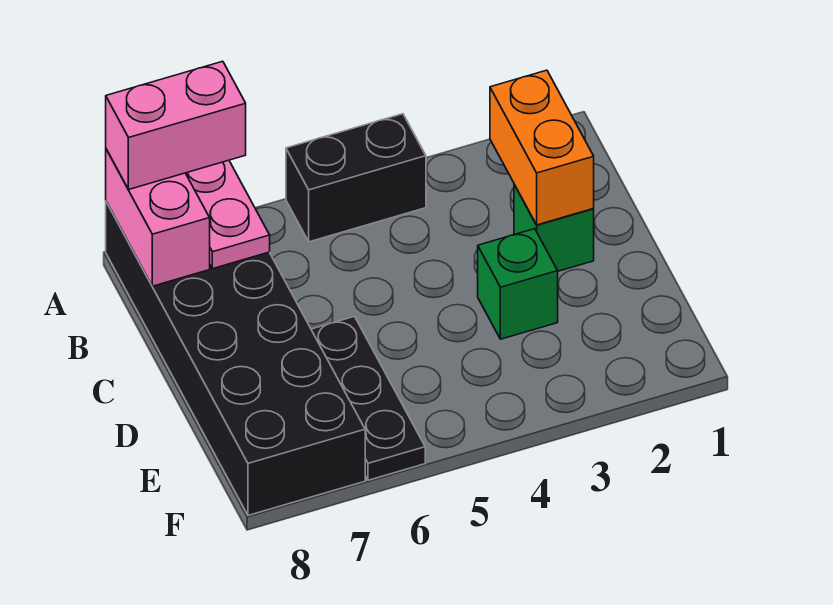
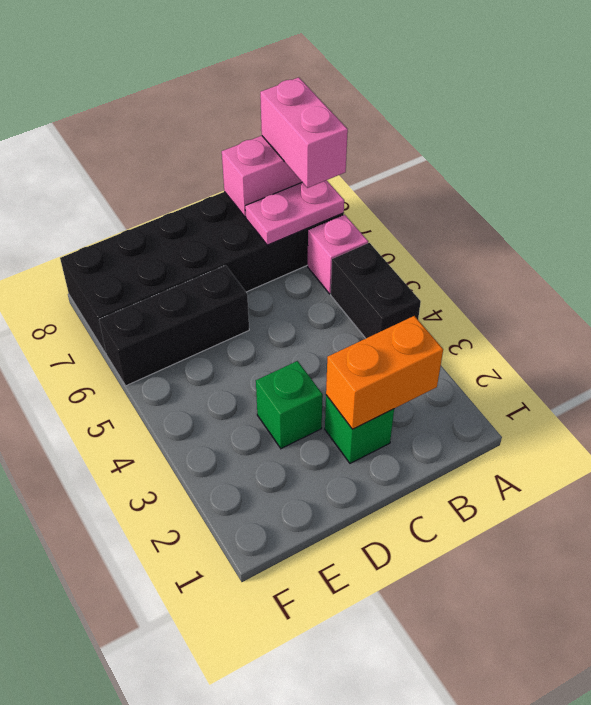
none -> pink 1x1 brick [308,215,368,294]
black 1x3 plate [311,317,425,480] -> black 1x3 brick [99,265,249,386]

